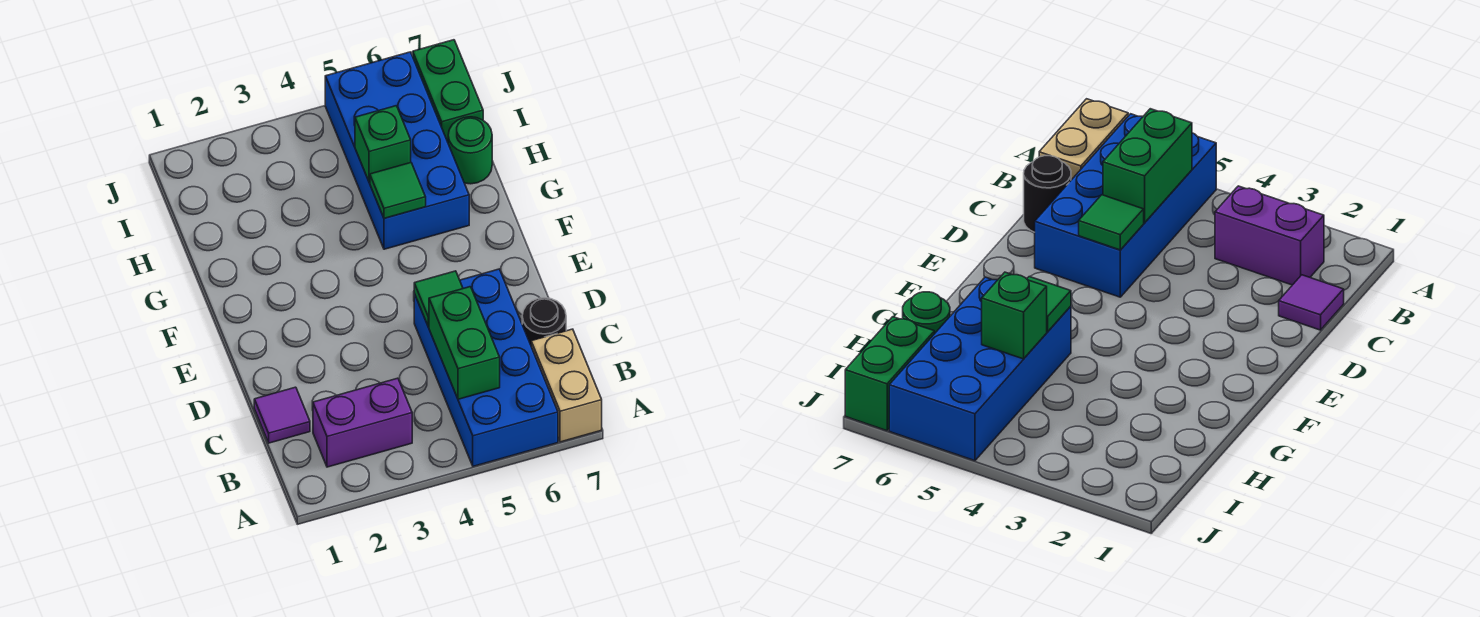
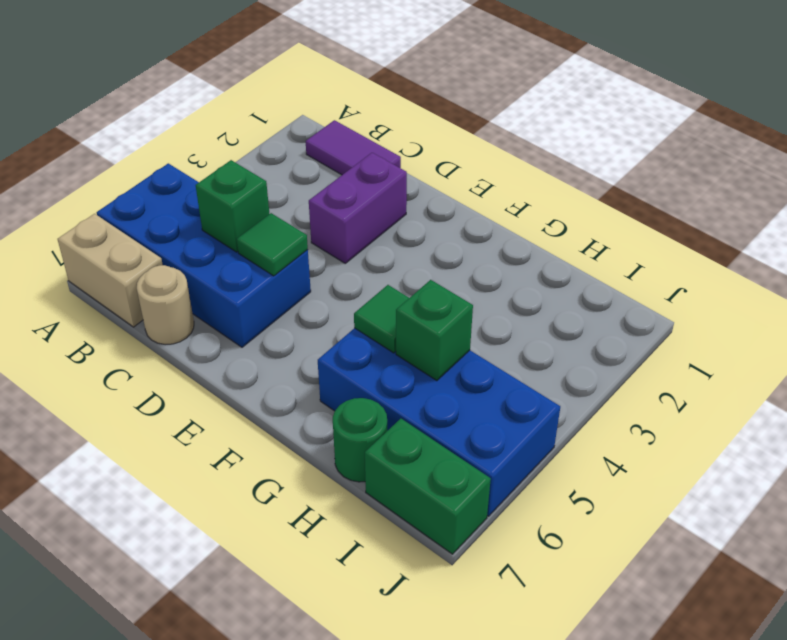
purple 1x2 brick [313,378,412,467] -> purple 1x2 brick moved to [309,153,407,263]
green 1x2 brick [429,287,500,399] -> green 1x1 brick [196,160,269,252]
purple 1x1 tile [254,387,310,443] -> purple 1x2 tile [306,120,401,175]
black 1x1 round brick [522,298,566,345] -> tan 1x1 round brick [137,265,194,345]

